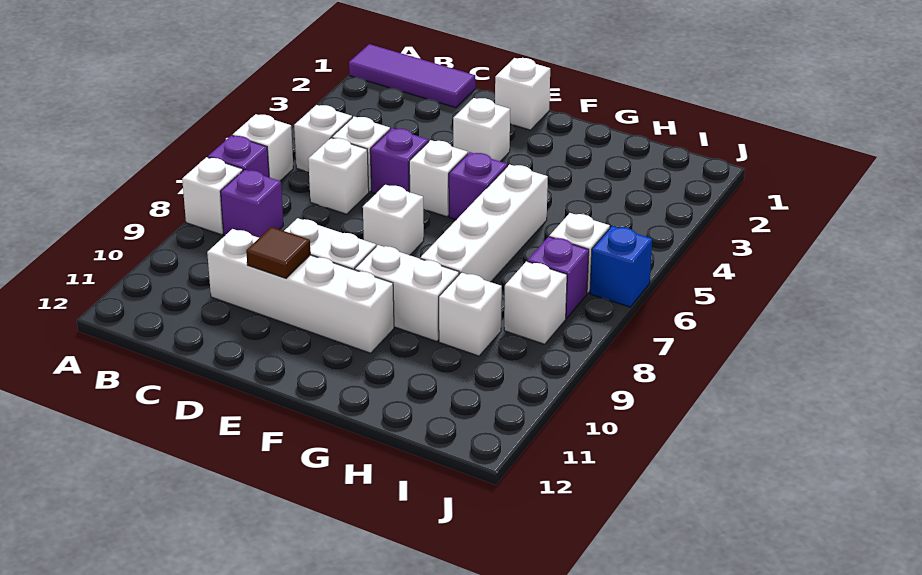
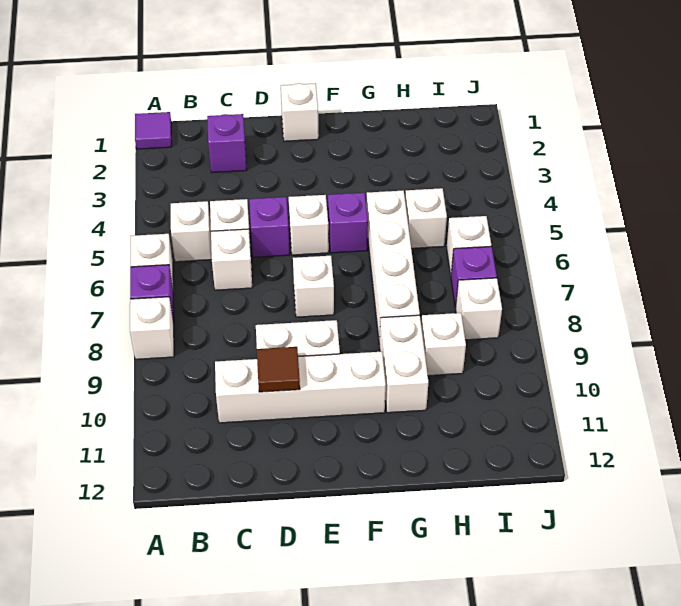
purple 1x3 tile [349,44,475,108] -> purple 1x1 tile [135,112,172,149]
purple 1x1 brick [220,170,283,238] -> purple 1x1 brick moved to [207,114,247,173]
white 1x1 brick [453,98,510,161] -> white 1x1 brick moved to [405,188,447,248]
white 1x2 brick [355,245,459,341] -> white 1x2 brick turned to [380,315,428,413]
blue 1x1 brick [590,226,652,307] -> none

